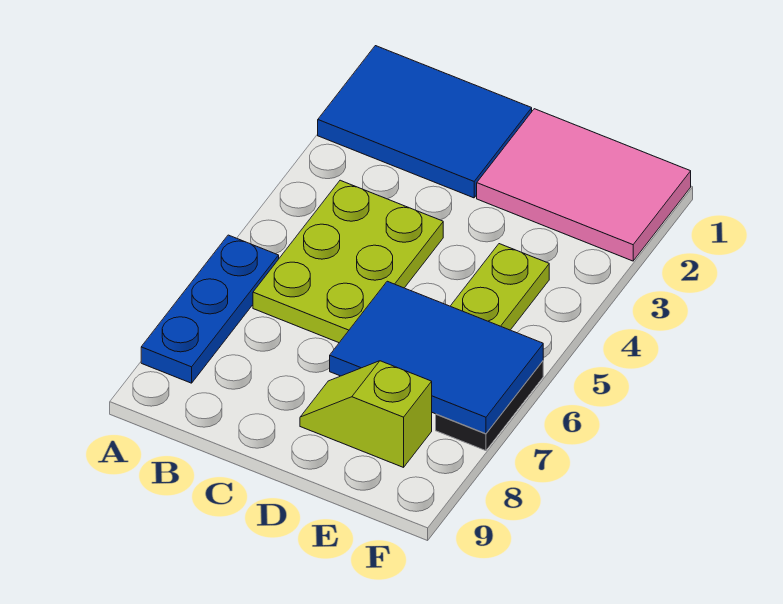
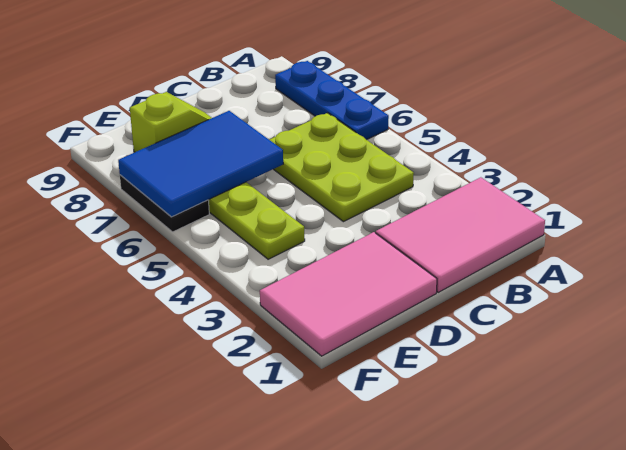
blue 2x3 tile [318,46,532,198] -> pink 2x3 tile [376,177,545,292]

